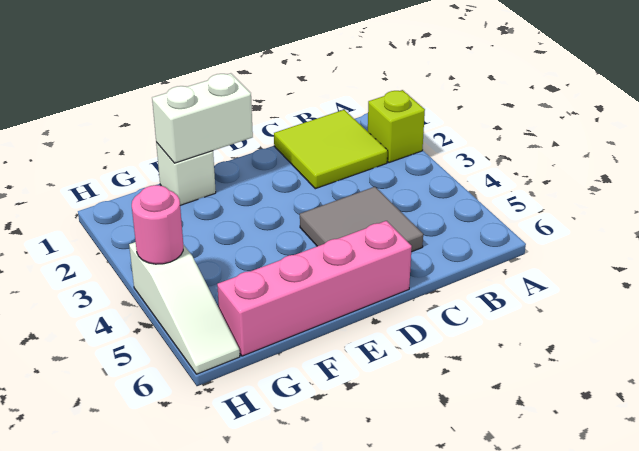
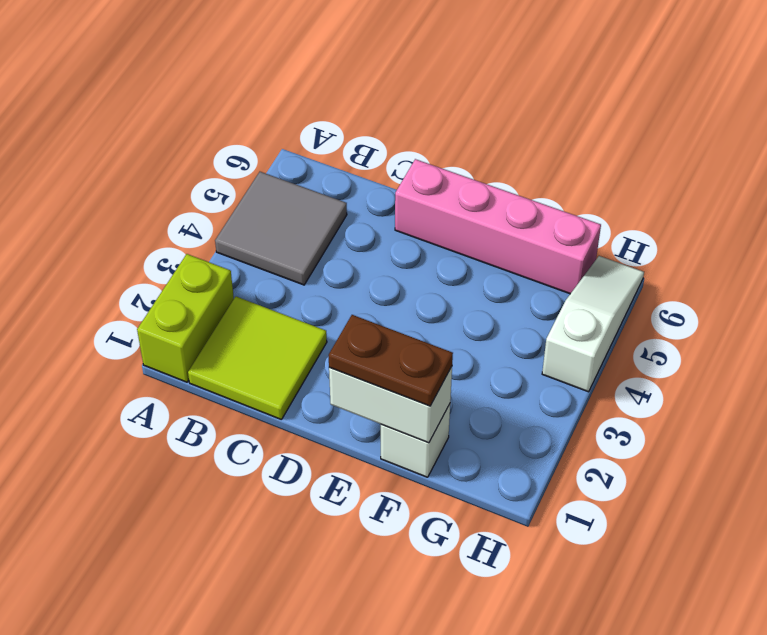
lime 1x1 brick [368,90,425,163] -> lime 1x2 brick [137,254,234,382]
grey 2x2 tile [300,187,423,252] -> grey 2x2 tile moved to [215,172,347,285]
none -> brown 1x2 plate [329,315,453,406]
pink 1x1 round brick [132,185,183,264] -> none

